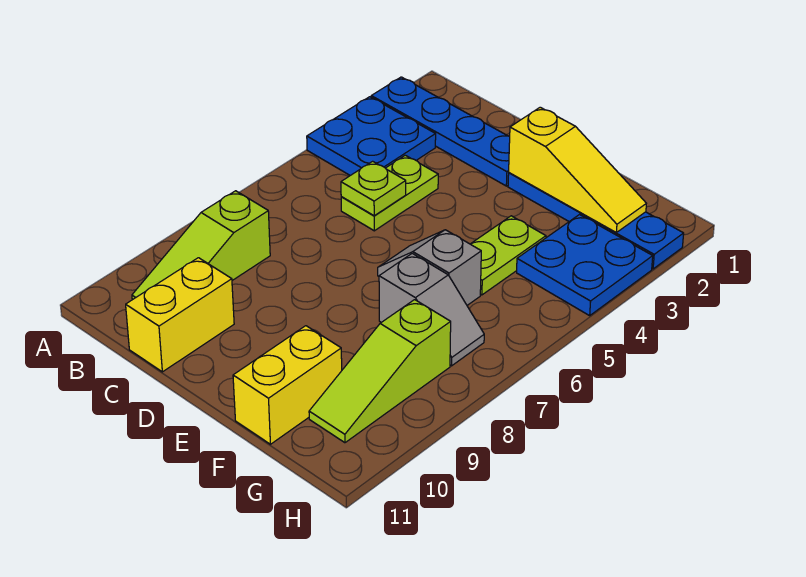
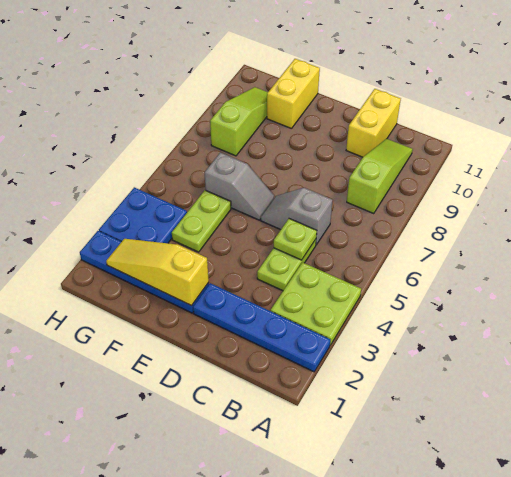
blue 2x2 plate [307,97,436,176] -> lime 2x2 plate [271,262,361,345]
grey 1x2 slope [379,253,484,366] -> grey 1x2 slope moved to [261,188,333,245]

